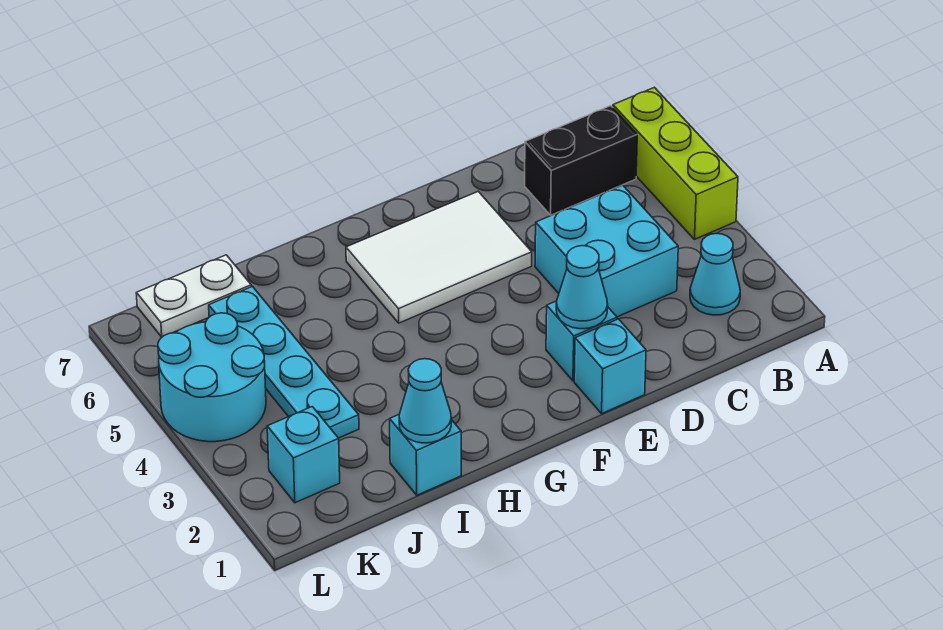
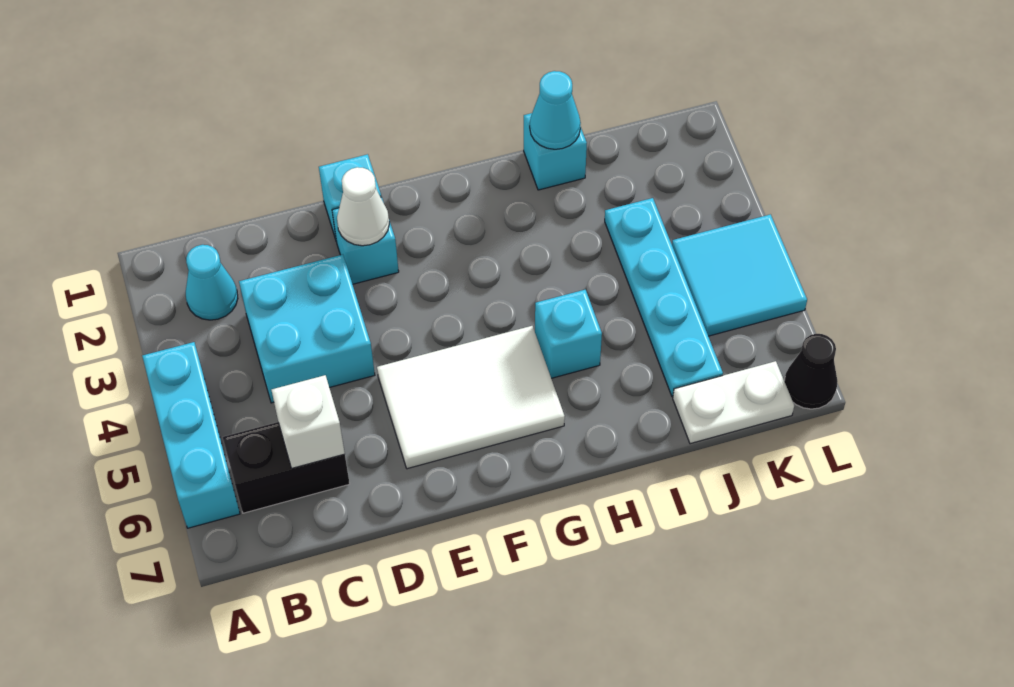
lime 1x3 brick [613,87,738,240] -> cyan 1x3 brick [142,342,240,528]
none -> white 1x1 brick [272,375,345,468]
cyan 1x1 cone [556,246,608,329] -> white 1x1 cone [337,167,389,246]
cyan 1x1 brick [267,407,340,503] -> cyan 1x1 brick moved to [535,290,602,378]
cyan 2x2 round brick [158,313,266,442] -> cyan 2x2 tile [672,214,807,336]
none -> black 1x1 cone [784,334,838,409]

